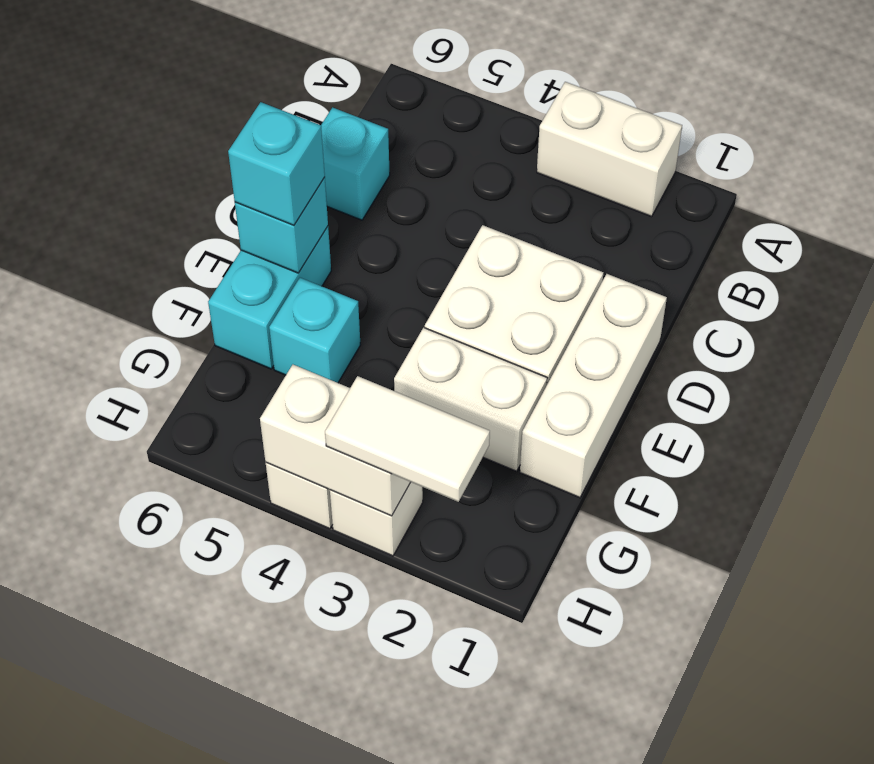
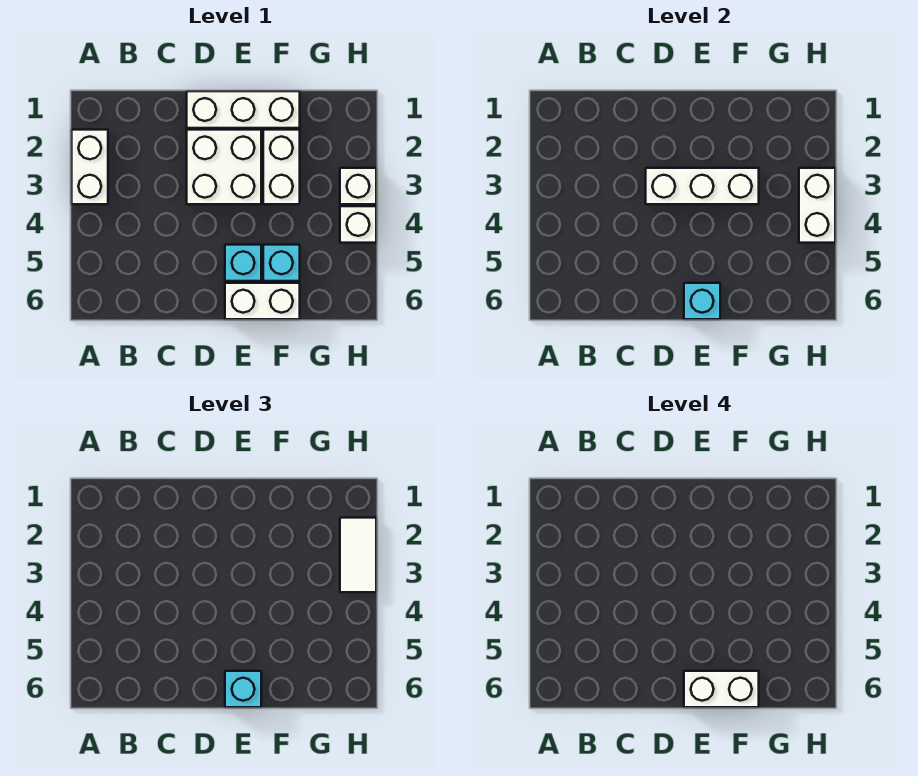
cyan 1x1 brick [321,107,390,220] -> cyan 1x1 brick moved to [225,245,261,281]
none -> white 1x3 brick [646,168,759,204]
cyan 1x2 brick [208,227,331,369] -> white 1x2 brick [225,283,300,319]
none -> white 1x2 brick [684,671,759,707]

